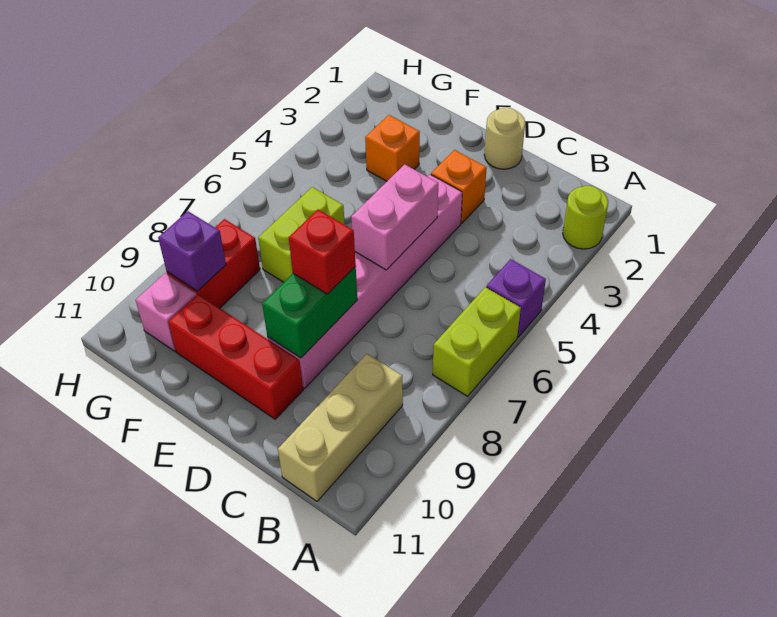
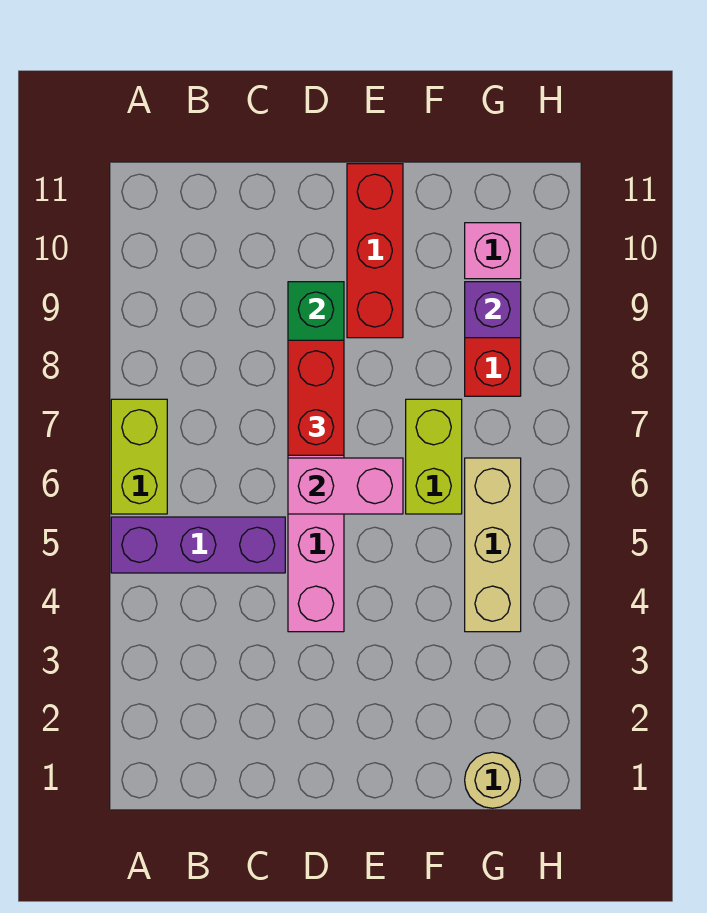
lime 1x1 round brick [563,186,608,249] -> none
purple 1x1 brick [486,259,546,337] -> purple 1x3 brick [111,517,285,573]
tan 1x3 brick [278,354,403,501] -> tan 1x3 brick moved to [465,458,521,632]
tan 1x1 round brick [484,107,525,169] -> tan 1x1 round brick moved to [465,752,521,808]
orange 1x1 brick [431,150,487,223] -> none
pink 1x2 brick [351,164,438,270] -> pink 1x2 brick turned to [288,458,403,514]
red 1x1 brick [289,210,356,294] -> red 1x2 brick [288,340,344,455]
red 1x3 brick [168,294,303,419] -> red 1x3 brick turned to [347,164,403,338]
orange 1x1 brick [365,115,420,181] -> none

